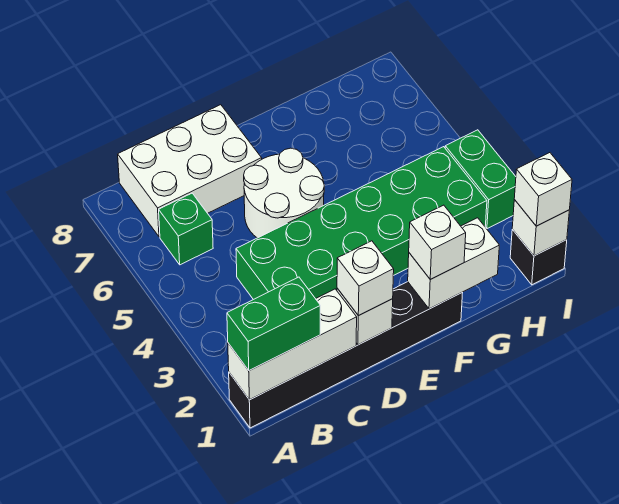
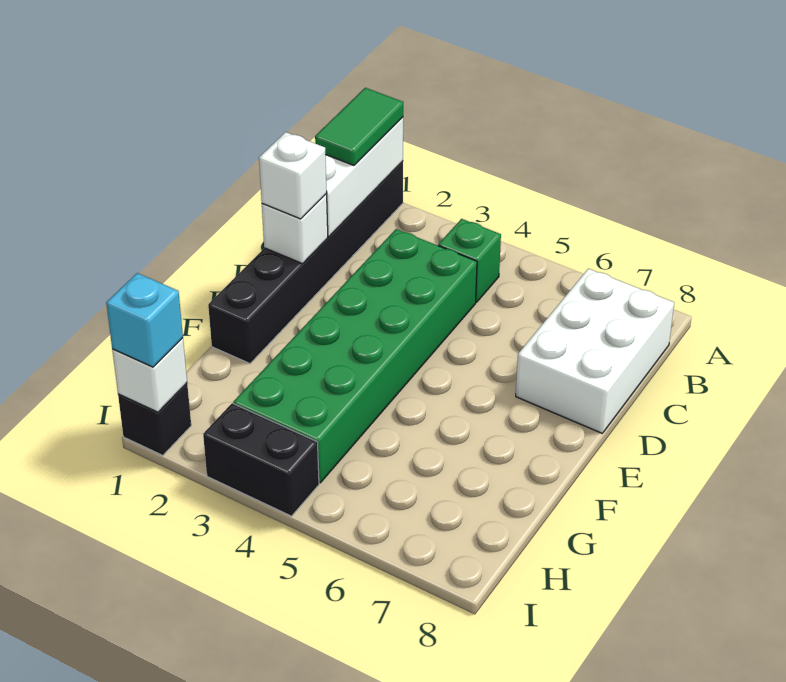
green 1x2 brick [227,277,320,371] -> green 1x2 tile [315,88,403,165]
green 1x1 brick [159,193,213,265] -> green 1x1 brick moved to [438,219,501,302]
white 2x2 round brick [244,148,324,238] -> none
white 1x2 brick [408,218,499,309] -> none
white 1x1 brick [409,205,466,279] -> none
white 1x1 brick [514,153,572,226] -> cyan 1x1 brick [106,273,183,367]
green 1x2 brick [445,130,516,229] -> black 1x2 brick [203,403,319,516]

